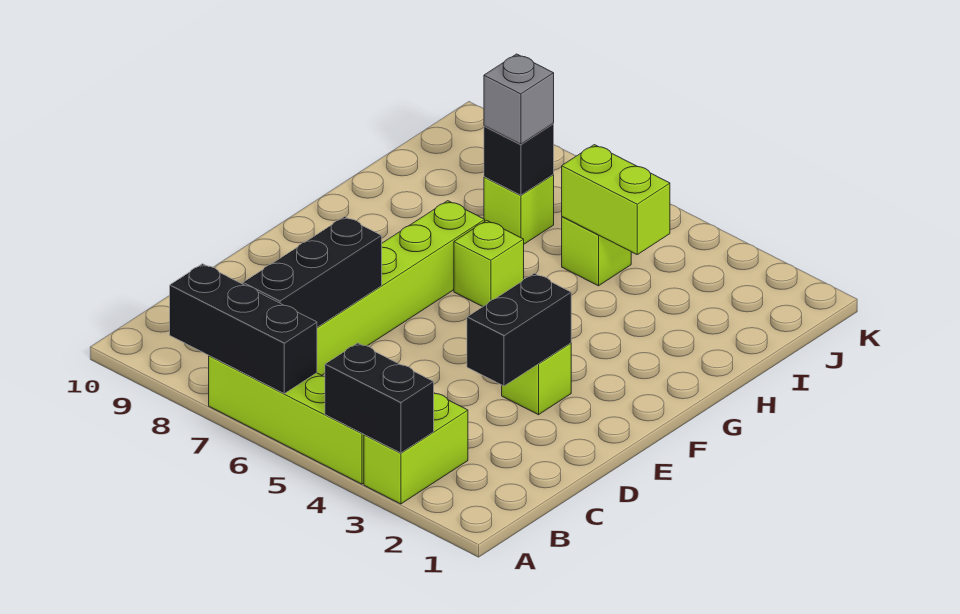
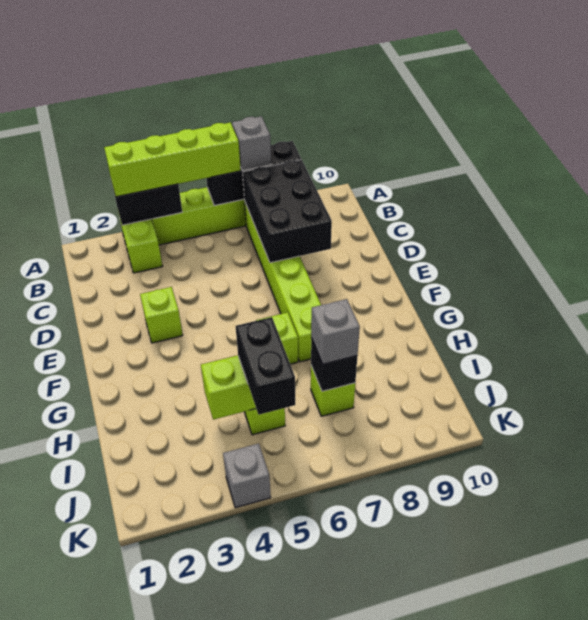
none -> lime 1x4 brick [104,122,241,197]
none -> grey 1x1 brick [232,116,271,171]
black 1x3 brick [243,217,382,327] -> black 2x3 brick [243,160,332,263]
black 1x2 brick [467,273,571,386] -> black 1x2 brick moved to [236,317,295,415]
none -> grey 1x1 brick [223,443,271,508]

